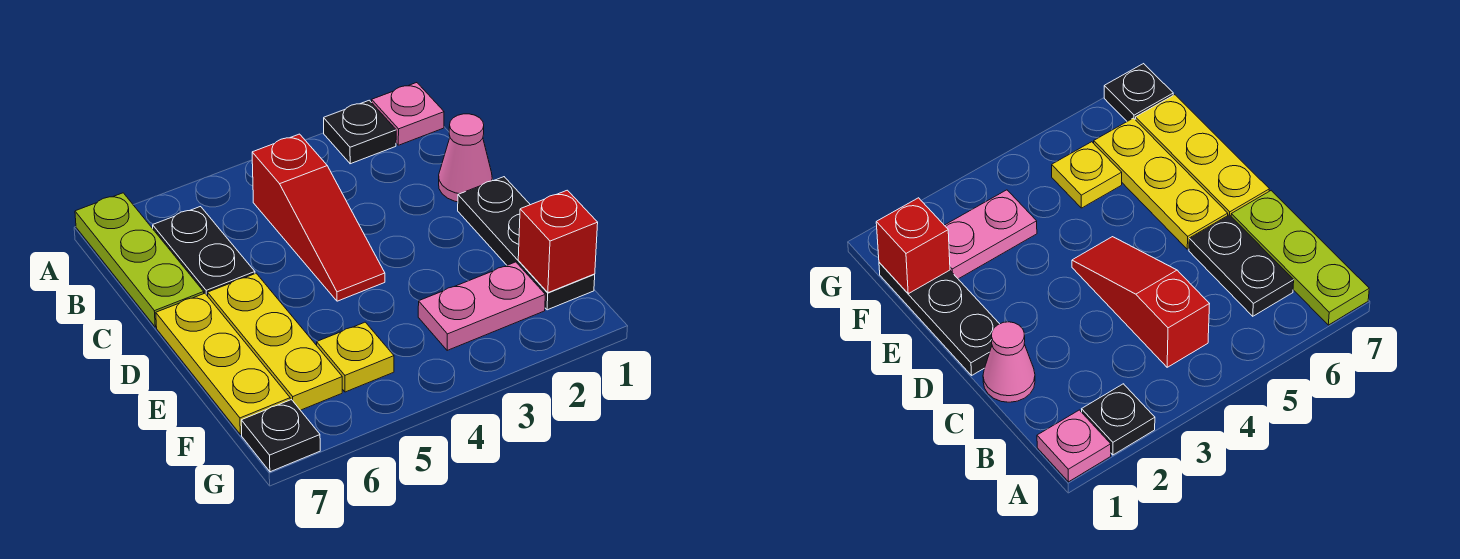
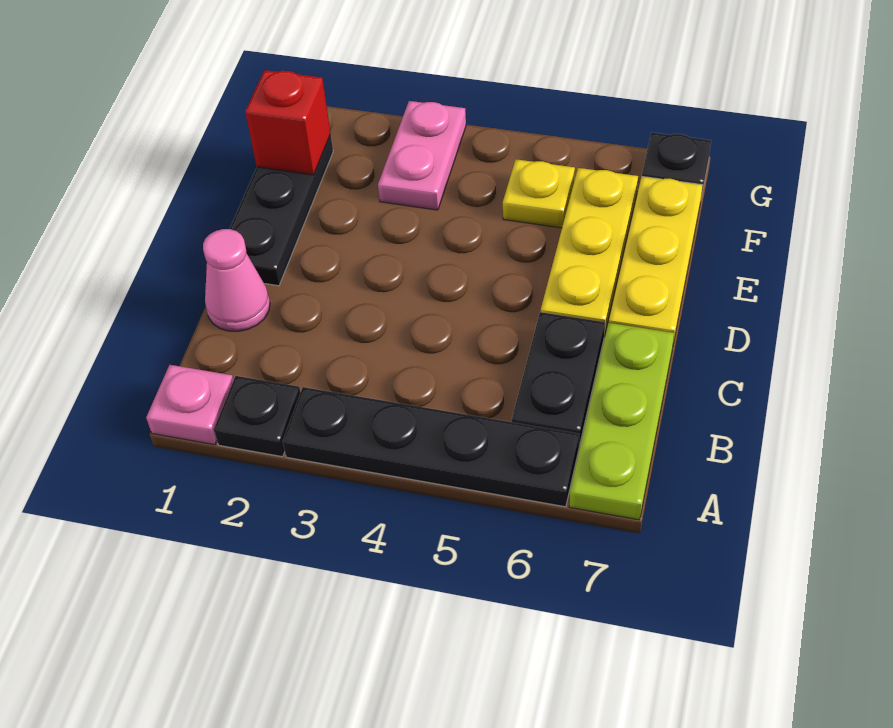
none -> black 1x4 plate [283,387,579,507]
red 1x3 slope [252,134,385,301] -> none
pink 1x2 plate [418,262,545,351] -> pink 1x2 plate turned to [378,101,466,210]

